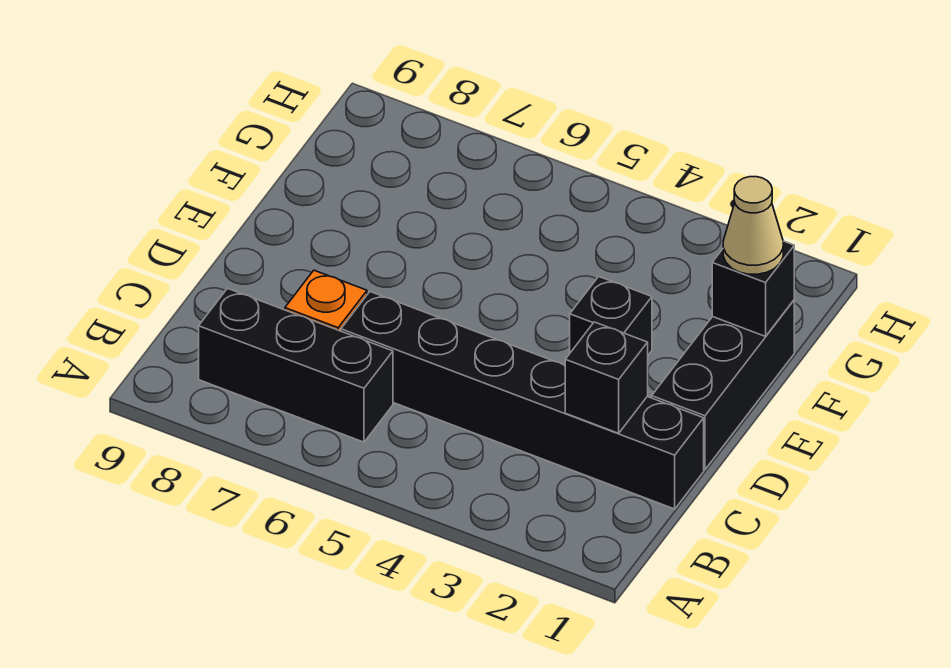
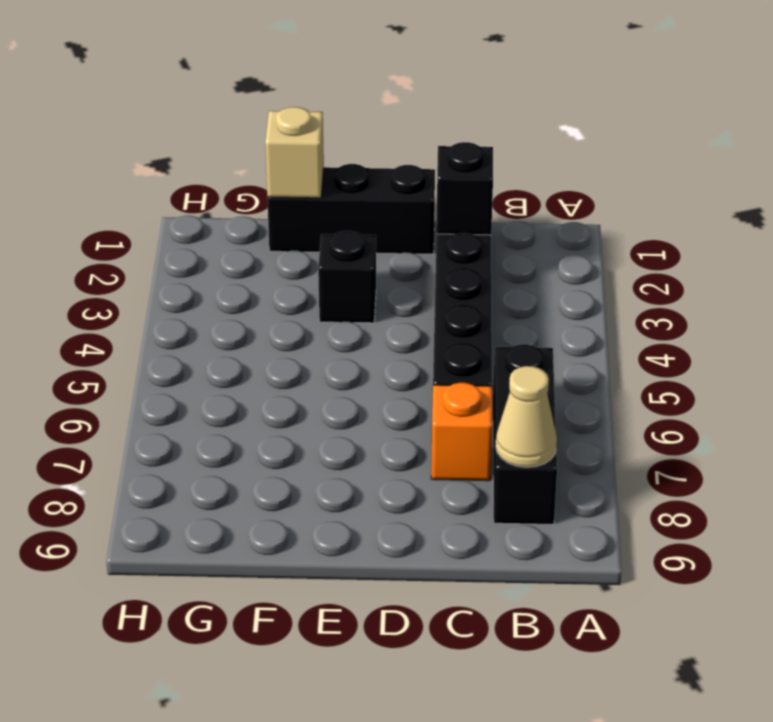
black 1x1 brick [712,241,794,336] -> tan 1x1 brick [265,107,324,198]
tan 1x1 cone [723,177,783,274] -> tan 1x1 cone moved to [496,366,557,467]

